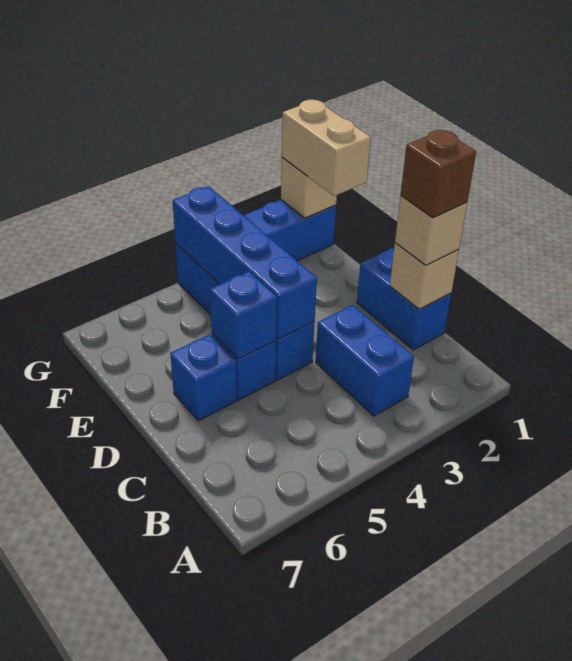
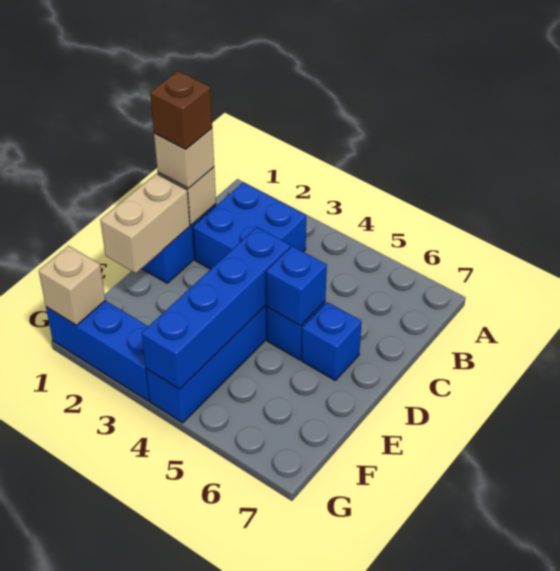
blue 1x2 brick [316,305,414,416] -> blue 2x2 brick [193,183,306,269]
tan 1x2 brick [282,100,371,196] -> tan 1x2 brick moved to [100,174,190,273]

